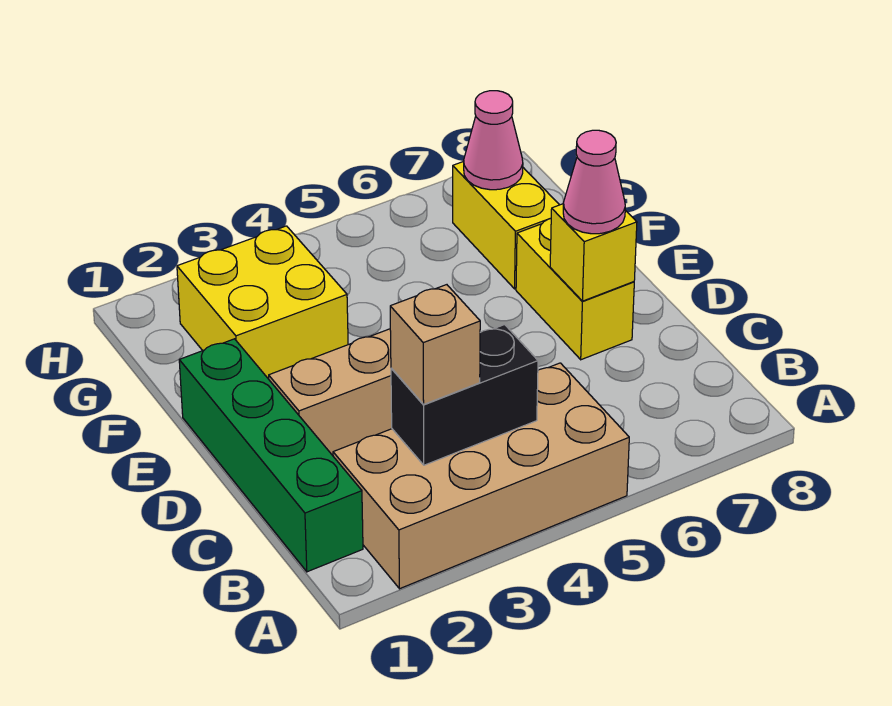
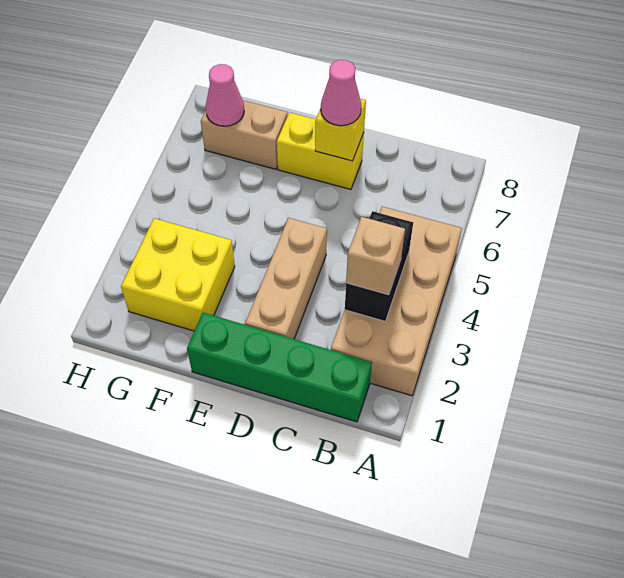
yellow 1x2 brick [453,161,559,289] -> tan 1x2 brick [201,101,287,169]

